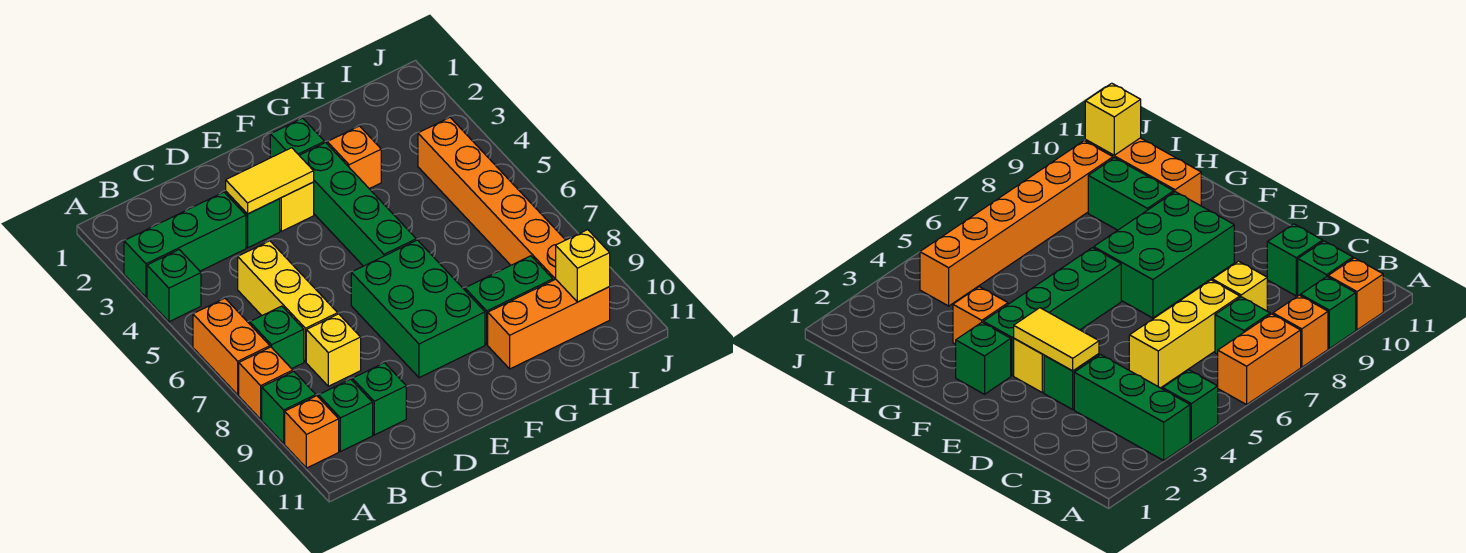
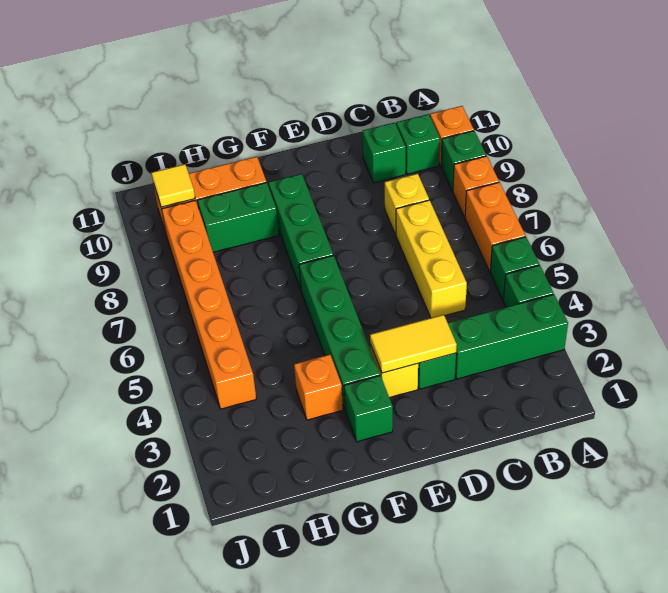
green 1x1 brick [250,306,304,369] -> green 1x1 brick moved to [490,237,539,300]
green 2x3 brick [351,240,485,378] -> green 1x3 brick [269,174,333,289]
yellow 1x1 brick [556,230,610,302] -> yellow 1x1 tile [152,164,195,207]

